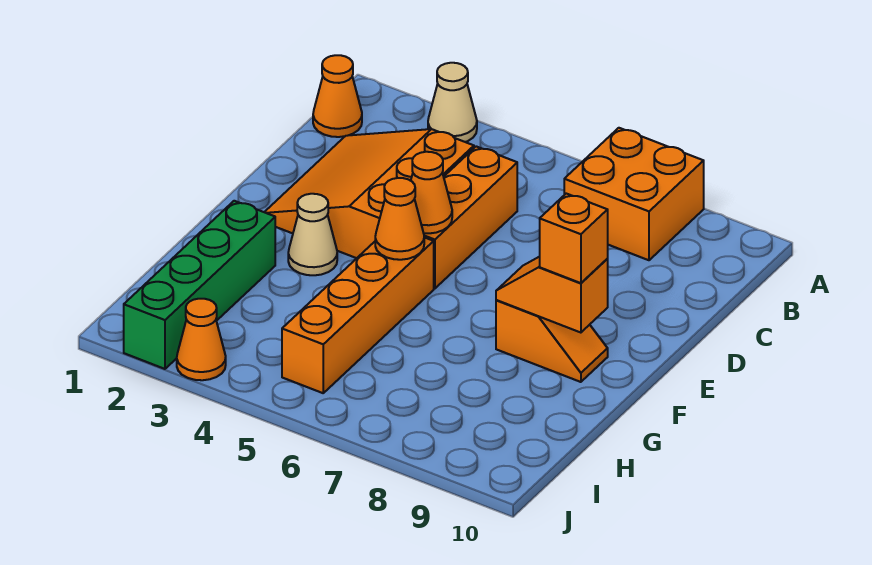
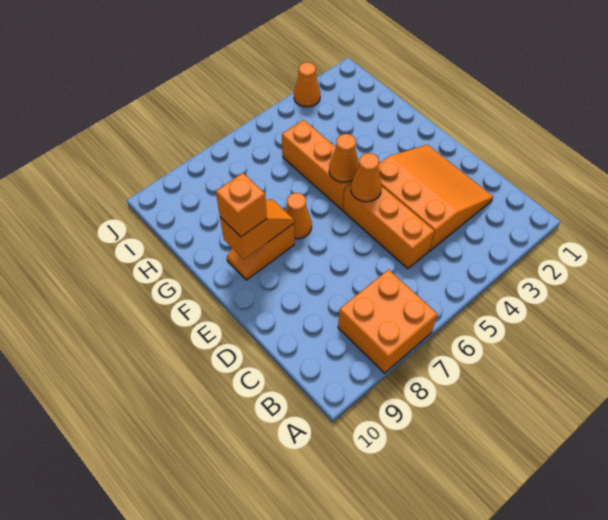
tan 1x1 cone [428,63,477,142] -> none
orange 1x1 cone [313,55,362,137] -> orange 1x1 cone moved to [286,193,312,239]
tan 1x1 cone [288,194,337,275] -> none
orange 1x4 brick [282,237,434,393] -> orange 1x3 brick [282,120,352,210]
green 1x4 brick [124,201,275,369] -> none

